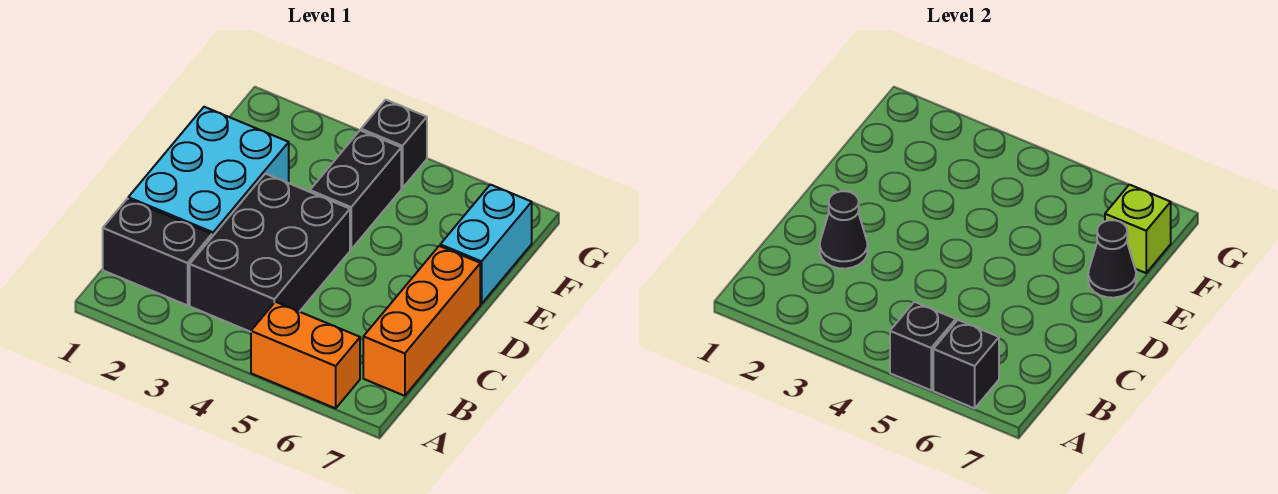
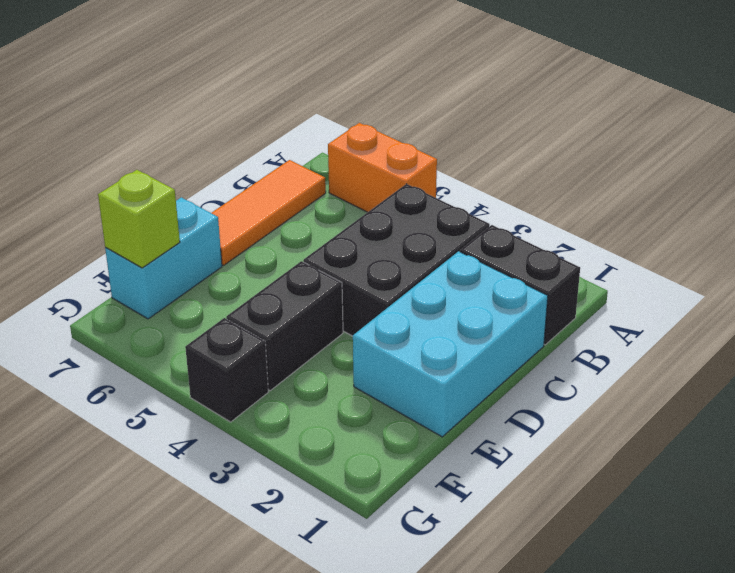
black 1x1 brick [890,302,956,390] -> none
black 1x1 brick [933,320,999,408] -> none
orange 1x3 brick [363,246,480,396] -> orange 1x3 tile [212,160,326,265]
black 1x1 cone [820,191,868,269] -> none
black 1x1 cone [1088,220,1136,298] -> none

